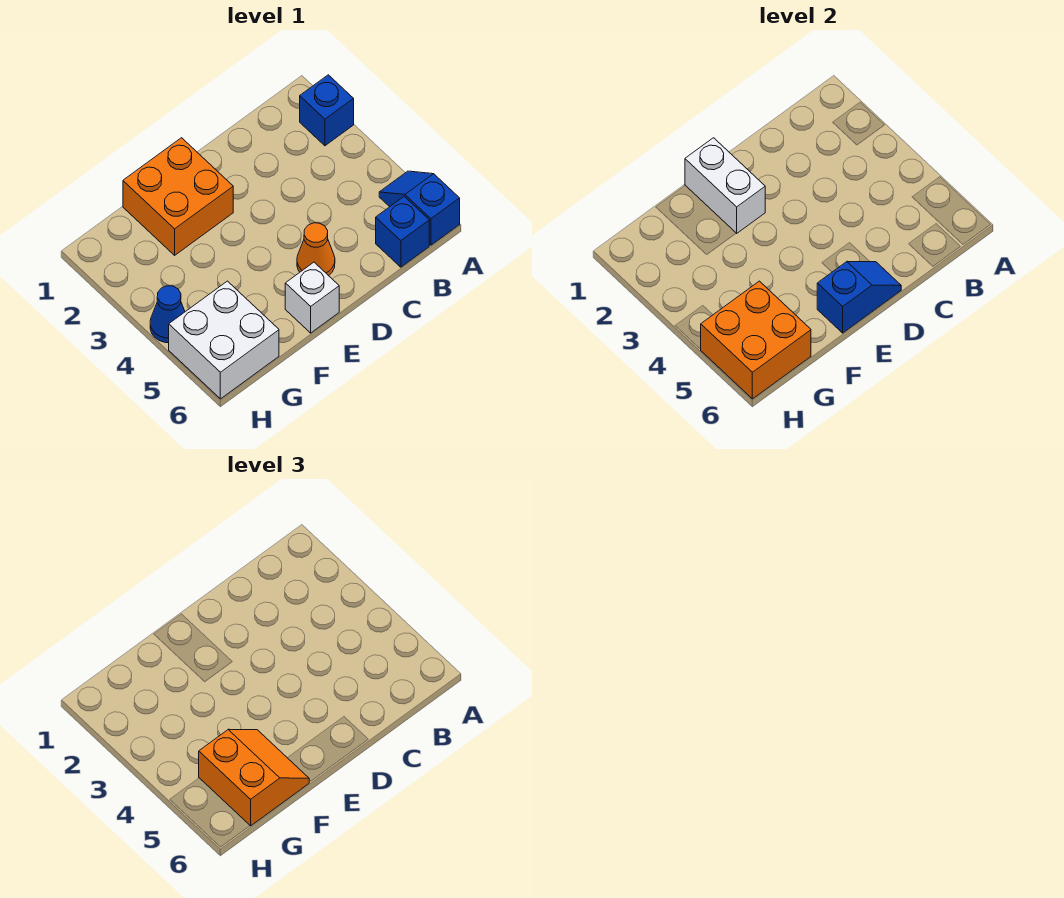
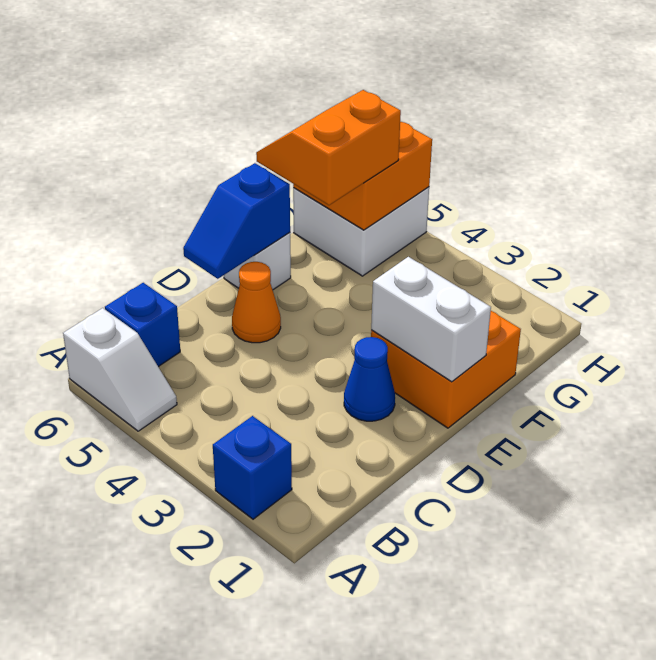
blue 1x2 slope [379,171,460,245] -> white 1x2 slope [63,308,177,431]
orange 2x2 slope [199,729,309,826] -> orange 2x2 slope turned to [256,90,401,205]
blue 1x1 cone [150,286,185,343] -> blue 1x1 cone moved to [344,337,395,421]

